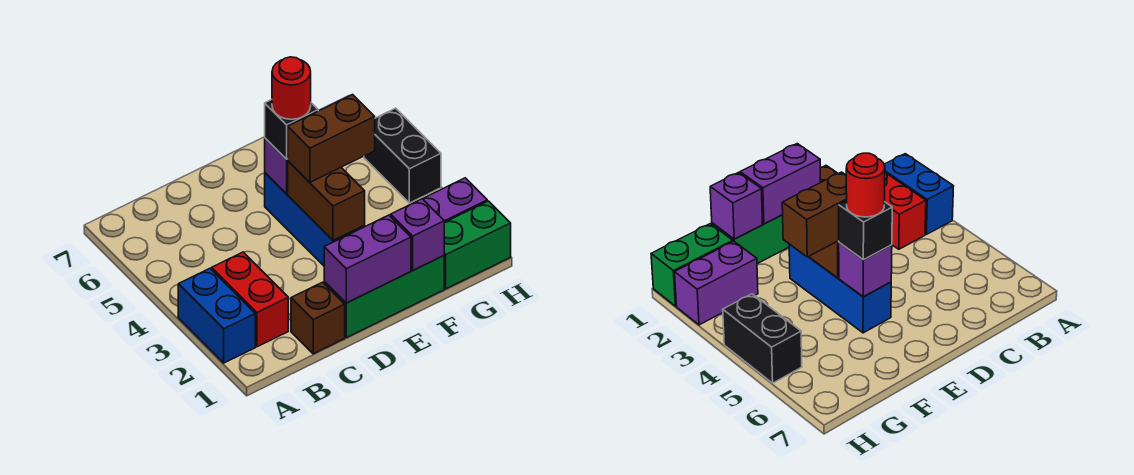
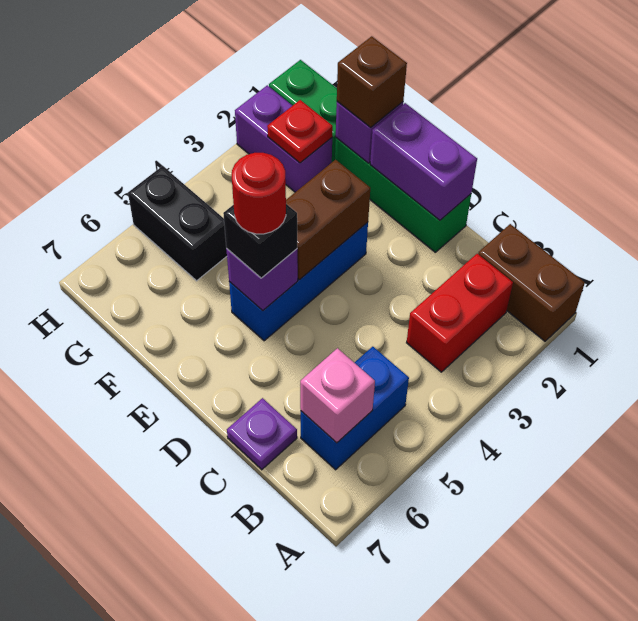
blue 1x2 brick [178,268,255,363] -> blue 1x2 brick moved to [301,347,409,470]
none -> pink 1x1 brick [300,348,375,443]
brown 1x1 brick [291,282,345,354] -> brown 1x1 brick moved to [337,36,407,128]
none -> purple 1x1 plate [227,398,297,470]
brown 1x2 brick [288,95,375,182] -> brown 1x2 brick moved to [478,224,585,341]
none -> red 1x1 plate [267,100,333,163]
black 1x2 brick [364,108,441,203] -> black 1x2 brick turned to [128,166,227,281]

